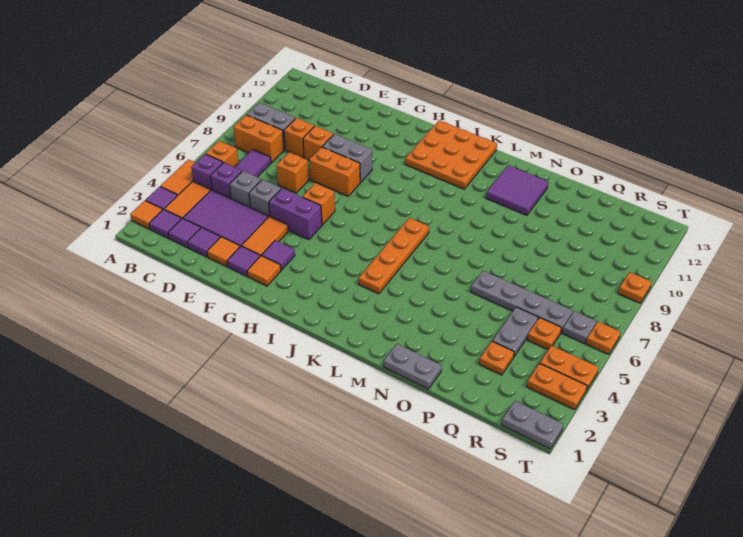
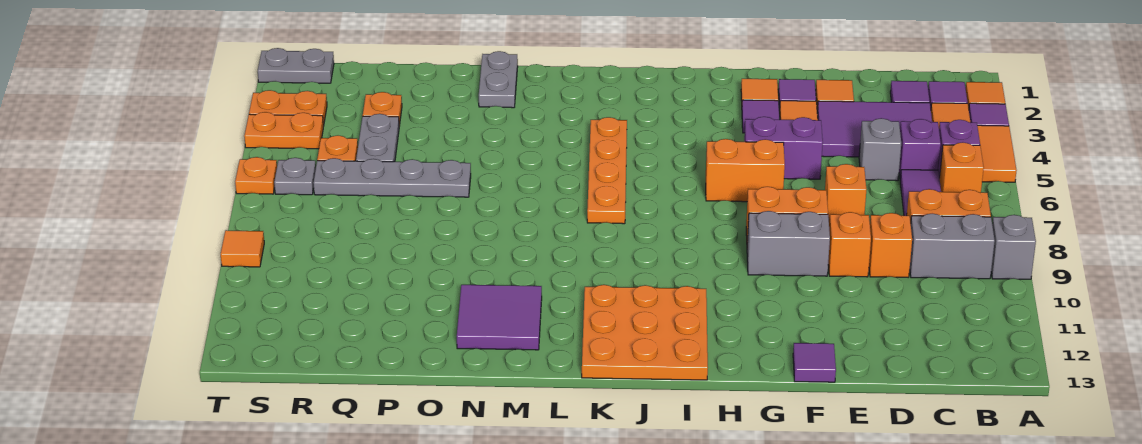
purple 1x1 tile [187,227,220,257] -> purple 1x1 tile moved to [793,343,836,382]
grey 1x1 brick [249,180,281,217] -> grey 1x1 brick moved to [991,215,1036,279]
orange 1x1 brick [302,183,335,225] -> orange 1x2 brick [706,139,785,202]
grey 1x2 plate [384,344,442,389] -> grey 1x2 plate turned to [479,51,518,108]
orange 1x1 plate [618,272,651,303] -> orange 1x1 tile [221,230,264,267]

